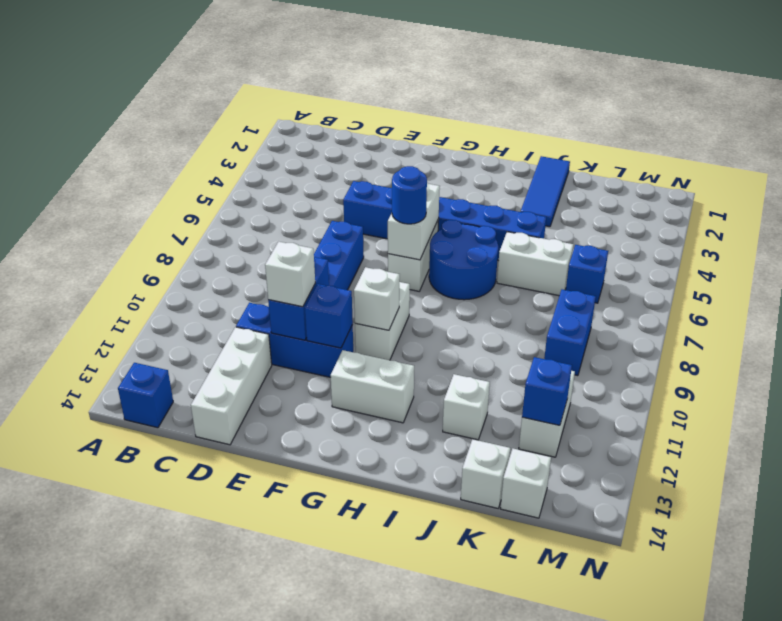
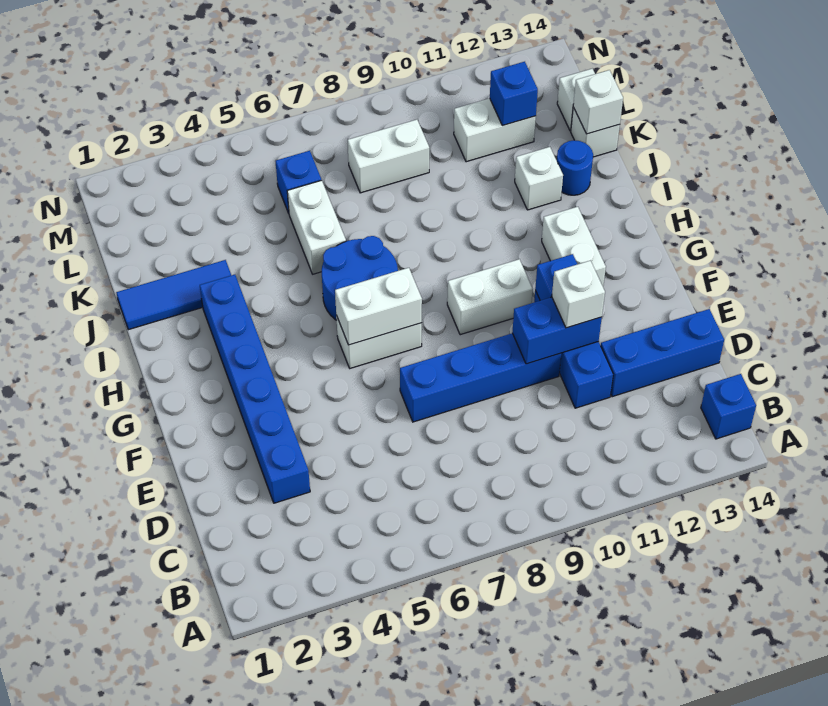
white 1x3 brick [191,327,272,445] -> blue 1x3 brick [601,309,724,397]
blue 1x6 brick [343,181,546,261] -> blue 1x6 brick moved to [200,275,310,503]
blue 1x1 round brick [392,166,427,224] -> blue 1x1 round brick moved to [557,140,593,195]
white 1x1 brick [354,267,400,330] -> white 1x1 brick moved to [573,70,623,134]
blue 1x2 brick [544,290,596,376] -> white 1x2 brick [348,120,429,193]

